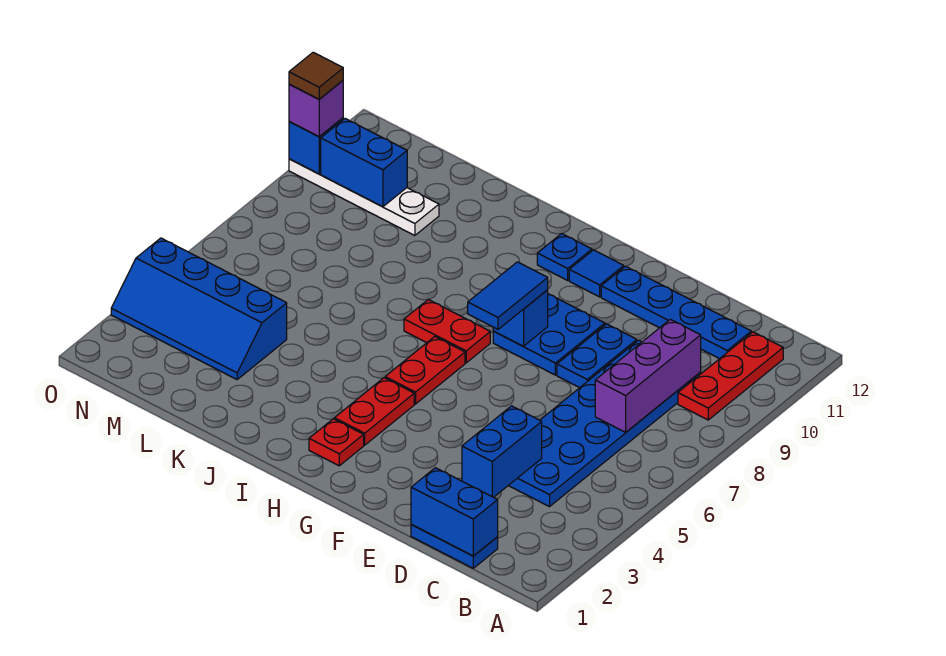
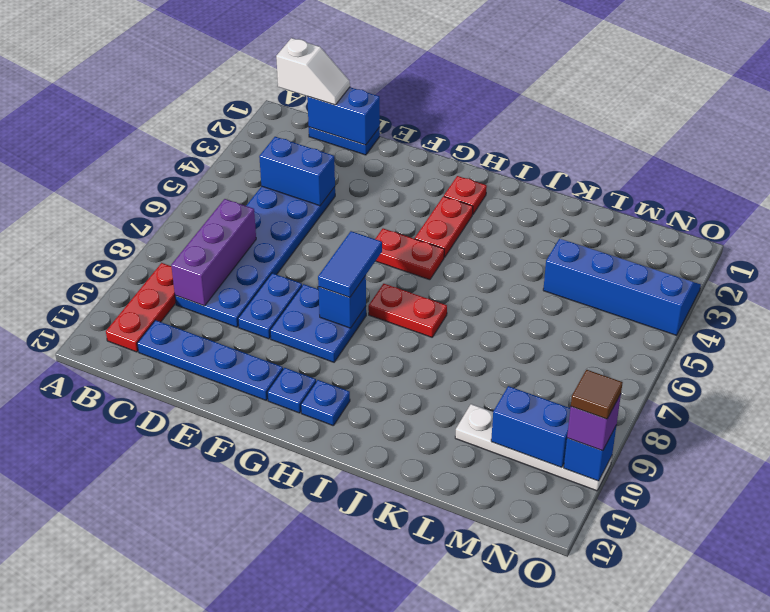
none -> white 1x2 slope [276,38,350,105]
blue 1x2 brick [462,406,542,497] -> blue 1x2 brick turned to [259,137,335,206]
blue 1x1 tile [569,250,624,297] -> blue 1x1 plate [267,368,316,413]
red 1x2 plate [385,337,465,404] -> red 1x2 plate turned to [375,229,444,280]

